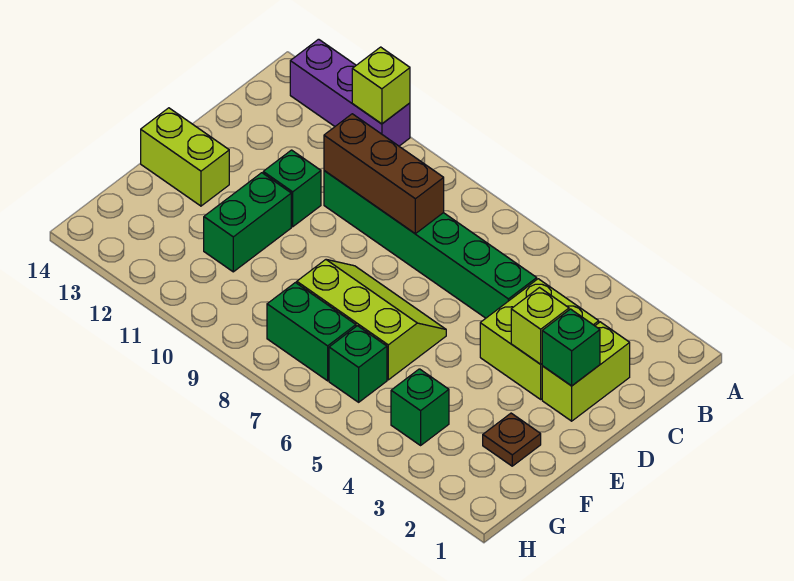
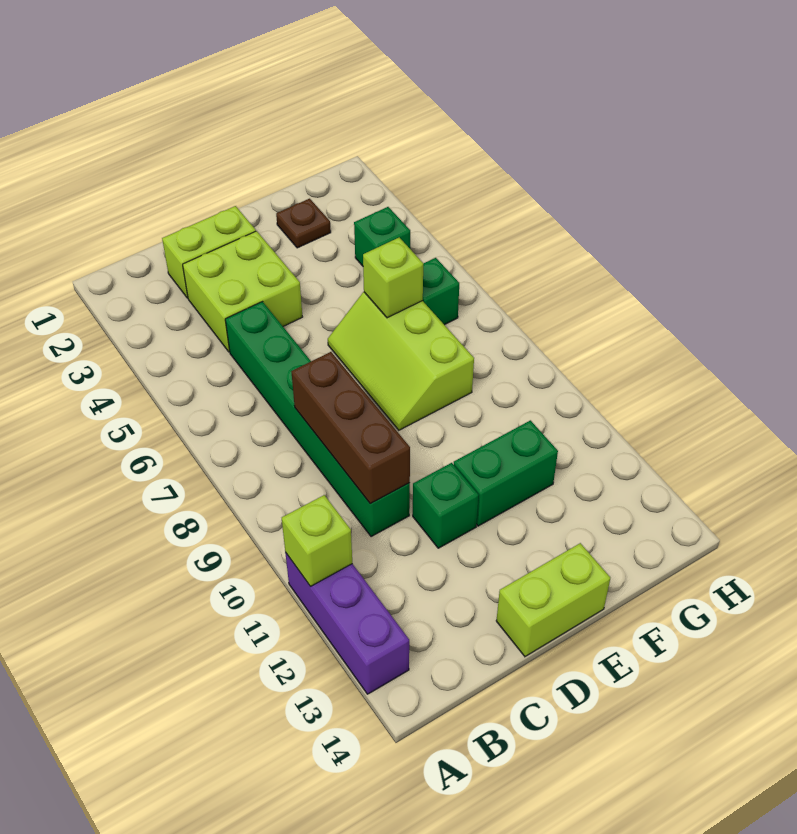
green 1x1 brick [542,309,600,386] -> none
lime 1x1 brick [511,288,569,364] -> lime 1x1 brick moved to [363,237,423,318]
lime 1x2 brick [141,108,229,206] -> lime 1x2 brick turned to [496,543,610,657]
green 1x2 brick [267,283,356,381] -> none

